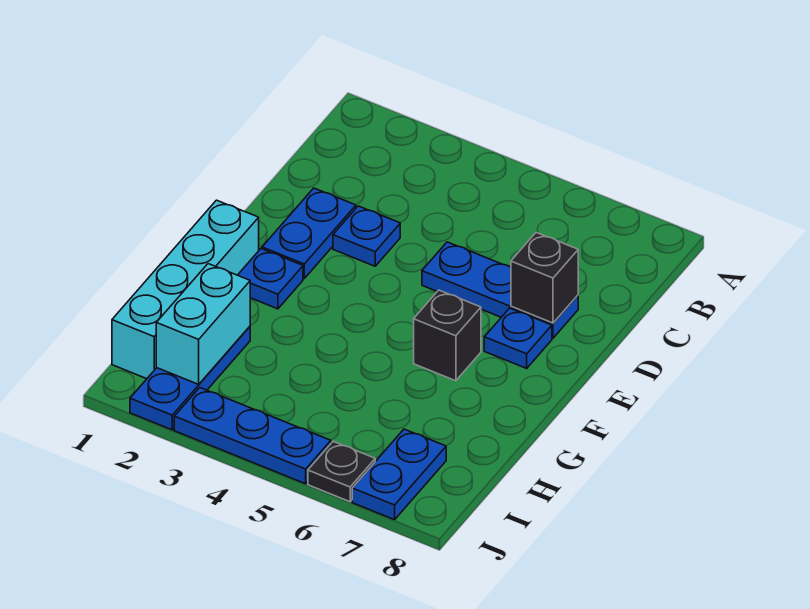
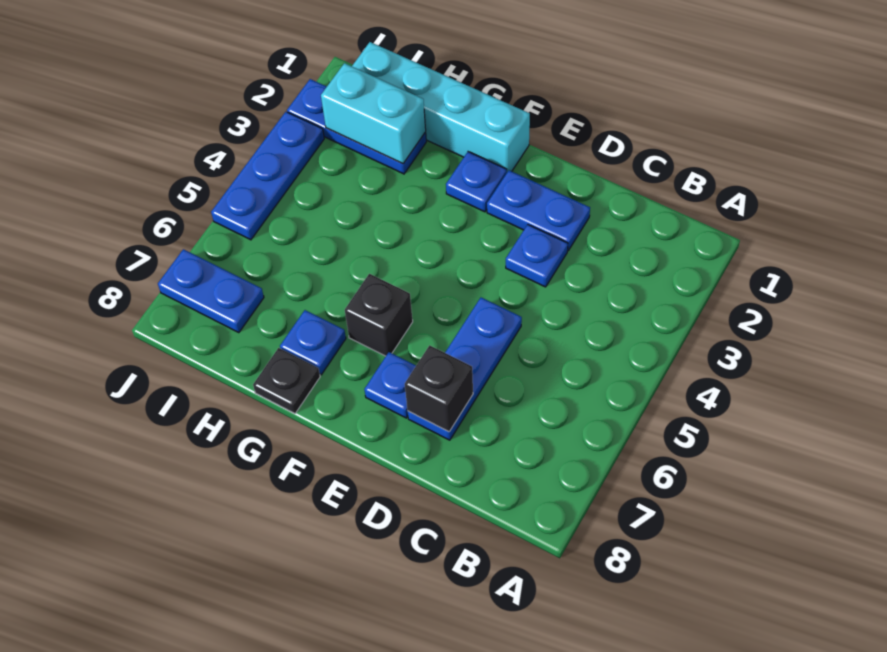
none -> blue 1x1 plate [280,310,346,375]
black 1x1 plate [308,441,375,502] -> black 1x1 plate moved to [253,348,320,413]

